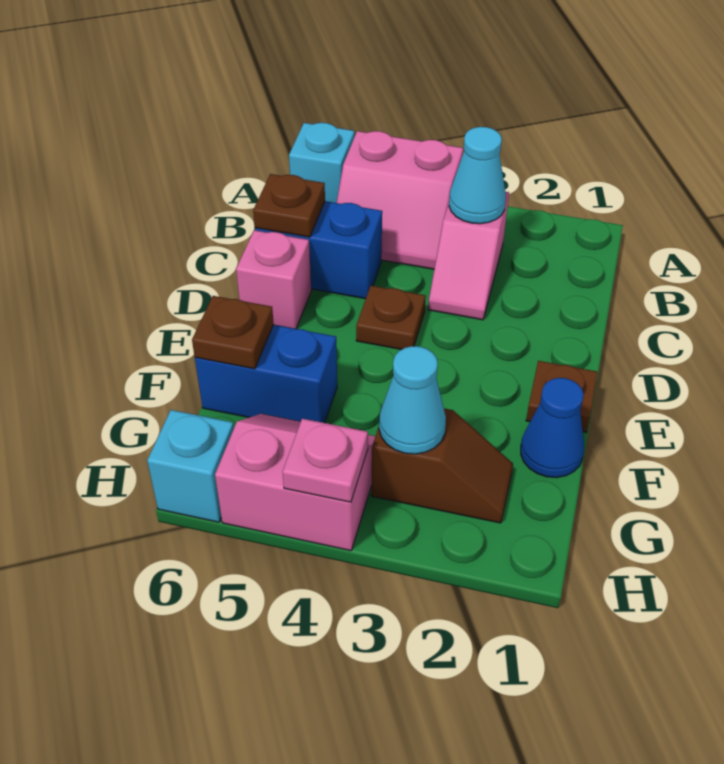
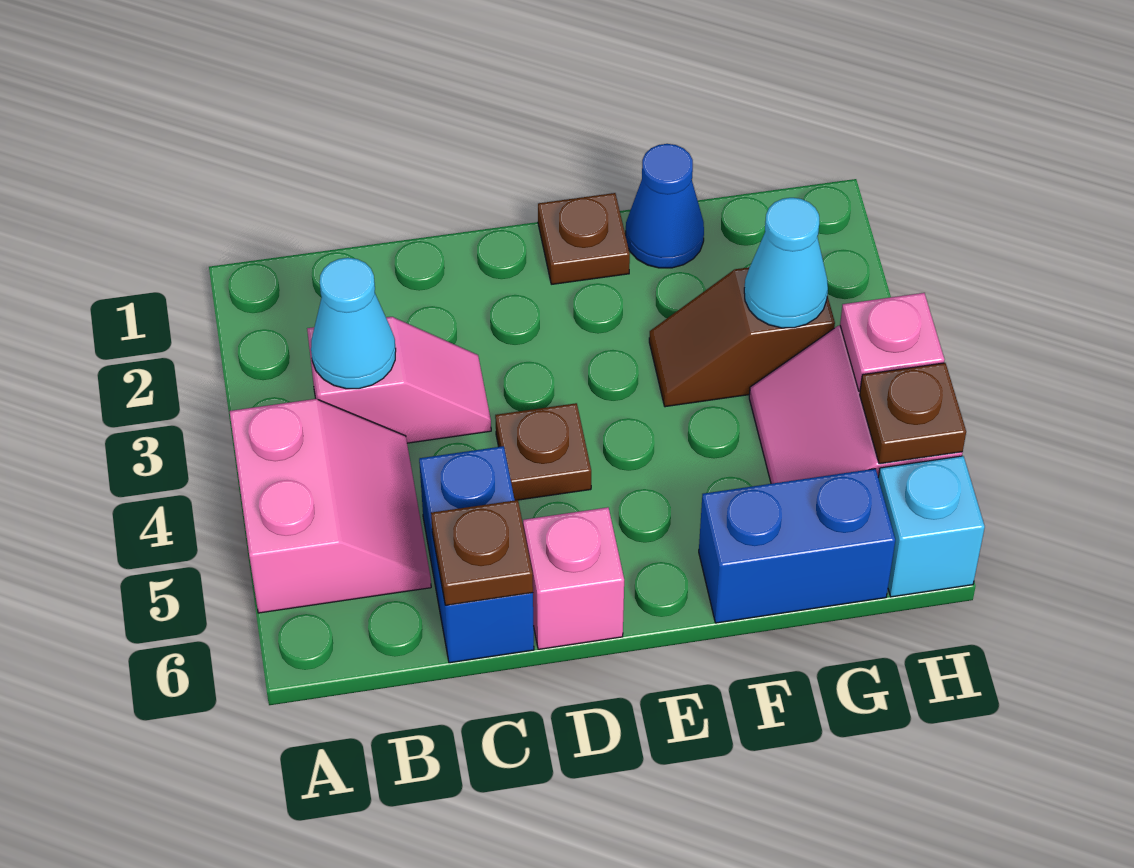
cyan 1x1 brick [289,123,354,203] -> none
blue 1x2 brick [195,325,337,423] -> blue 1x2 brick turned to [699,469,895,623]
brown 1x1 plate [192,296,274,369] -> brown 1x1 plate moved to [860,363,966,464]
brown 1x2 slope [371,408,513,523] -> brown 1x2 slope turned to [649,267,835,407]

